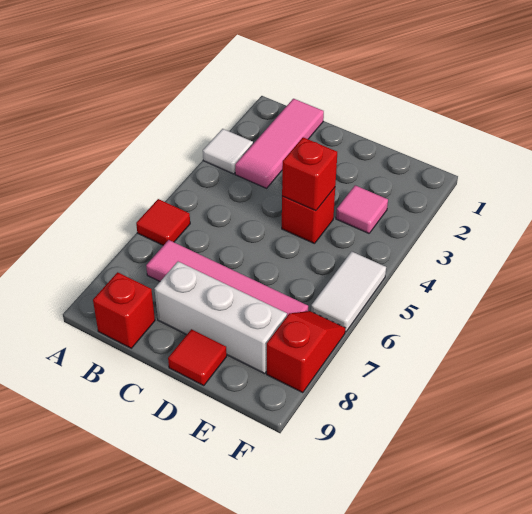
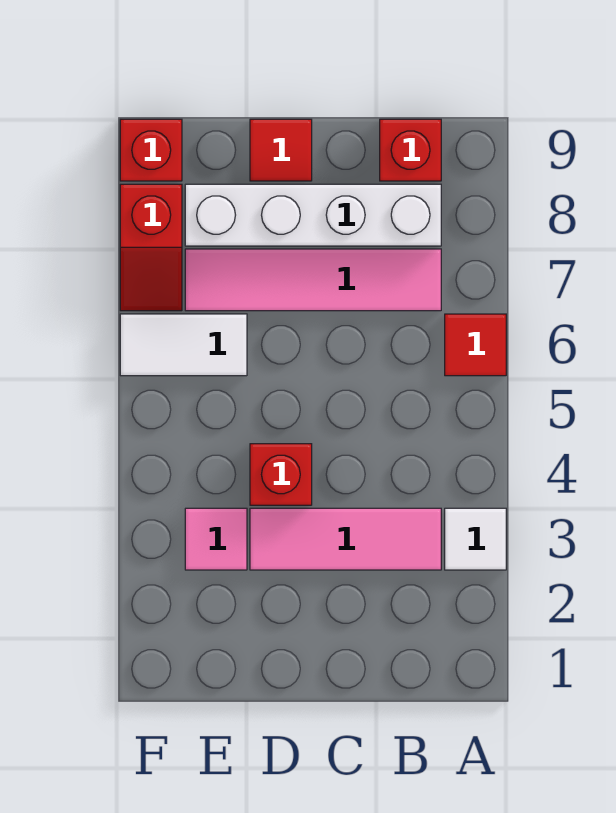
pink 1x3 tile [235,99,324,188] -> pink 1x3 tile turned to [250,508,441,570]
white 1x3 brick [154,262,287,374] -> white 1x4 brick [185,184,441,246]
red 1x1 brick [282,137,337,211] -> red 1x1 brick moved to [120,119,182,181]
white 1x2 tile [311,252,386,332] -> white 1x2 tile turned to [120,314,247,376]

